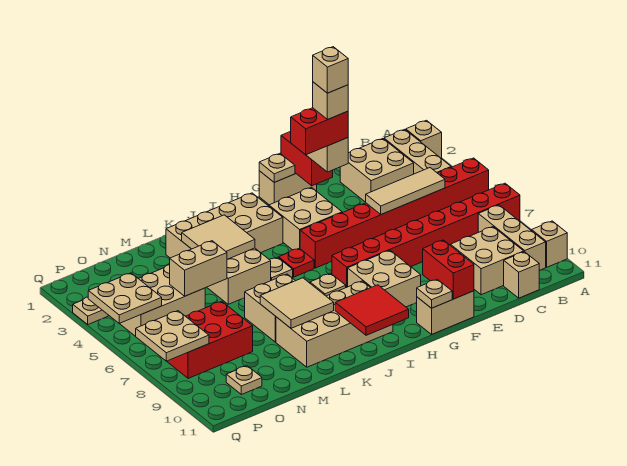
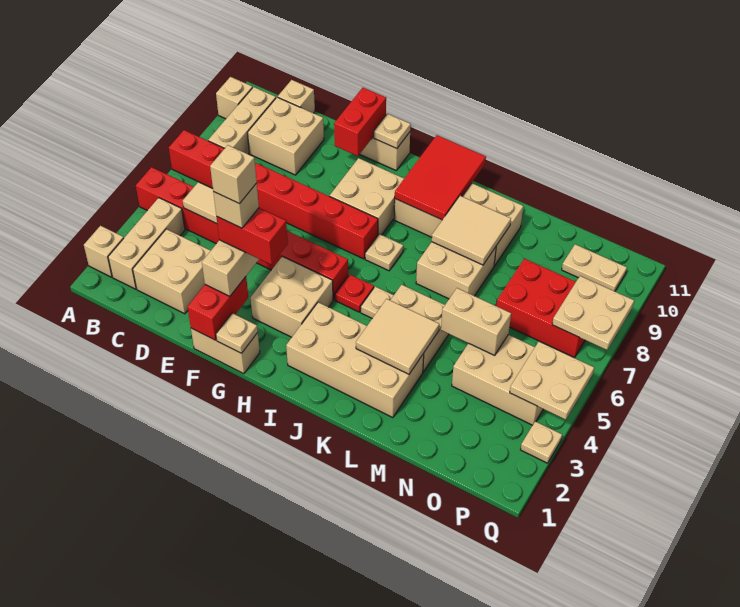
red 2x2 tile [335,285,409,335] -> red 2x3 tile [395,135,486,220]
tan 1x1 plate [226,366,262,395] -> tan 1x2 plate [562,244,627,291]

